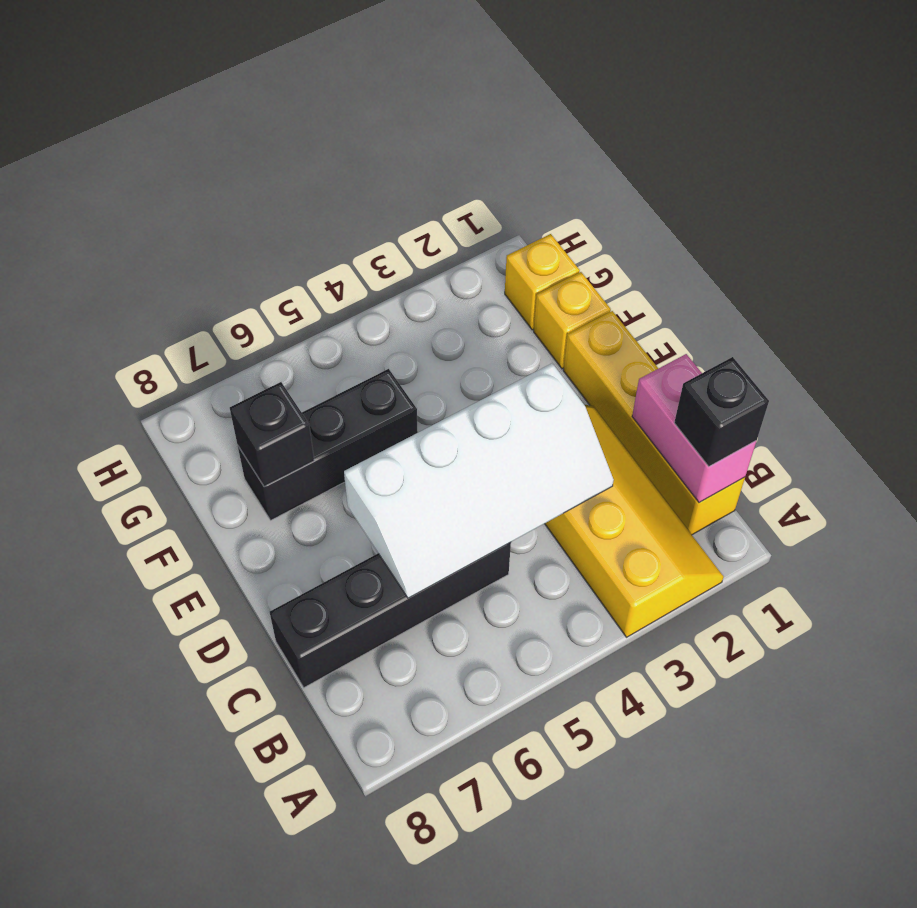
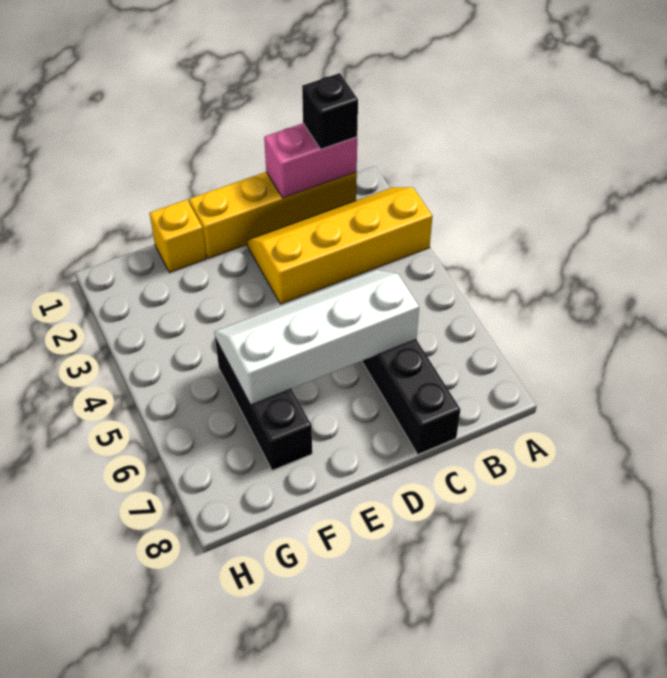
white 2x4 slope [344,363,614,598] -> white 2x4 slope turned to [214,270,419,405]
black 1x1 brick [230,382,314,487] -> none
yellow 1x1 brick [505,234,580,330] -> none

